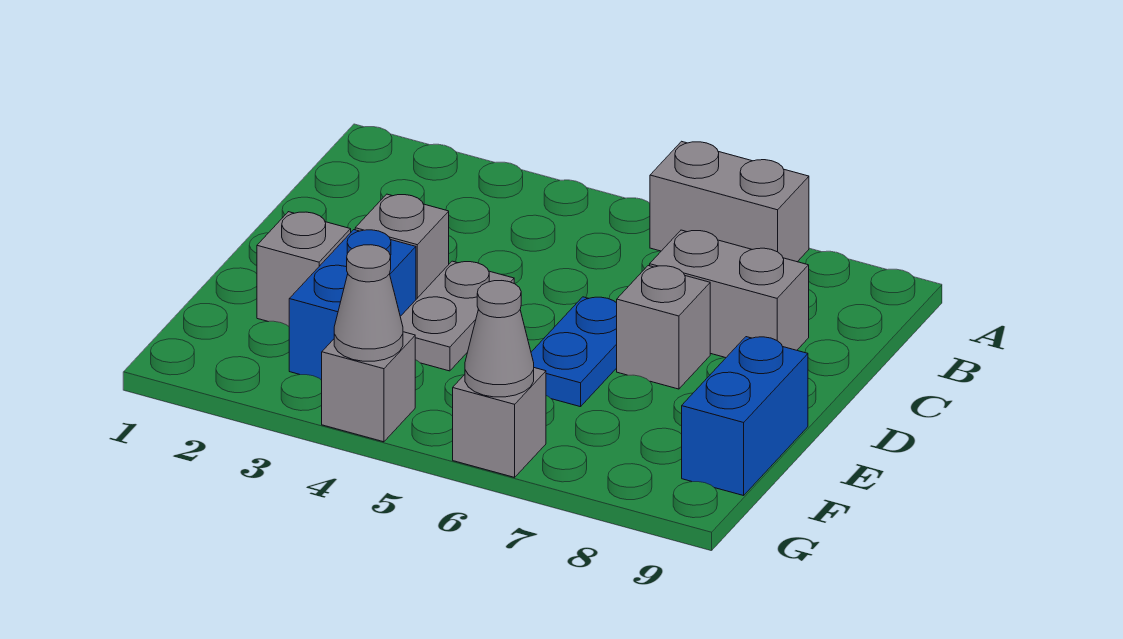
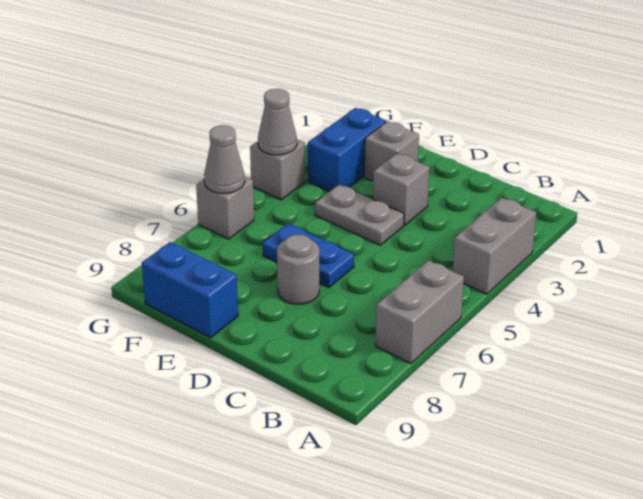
grey 1x2 brick [650,230,809,358] -> grey 1x2 brick moved to [453,198,536,294]
grey 1x1 brick [617,266,710,389] -> grey 1x1 round brick [277,235,319,304]
blue 1x2 brick [289,230,416,380] -> blue 1x2 brick turned to [308,108,386,192]

